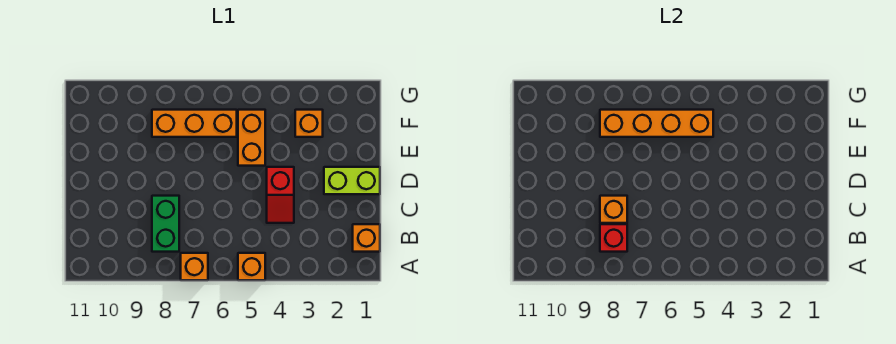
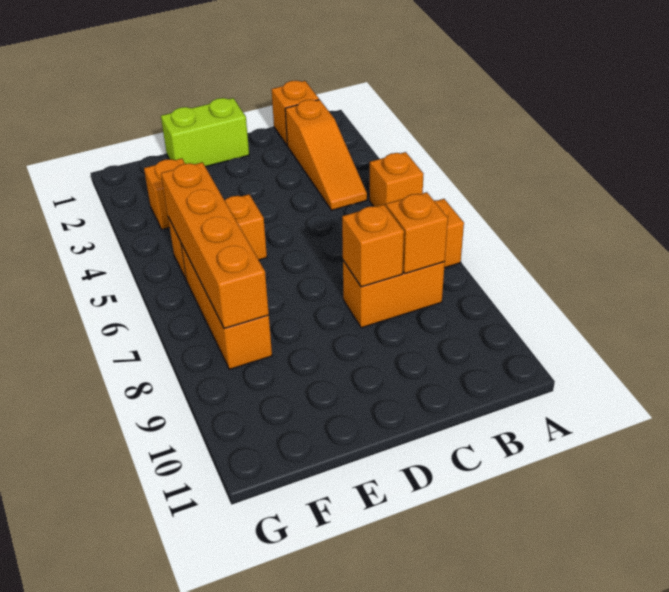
none -> orange 1x3 slope [285,100,367,210]
green 1x2 brick [152,196,179,252] -> orange 1x2 brick [343,261,445,328]
red 1x1 brick [600,224,627,252] -> orange 1x1 brick [386,192,448,274]
red 1x2 slope [267,167,294,223] -> none
lime 1x2 brick [324,167,380,194] -> lime 1x2 brick turned to [161,98,249,167]

